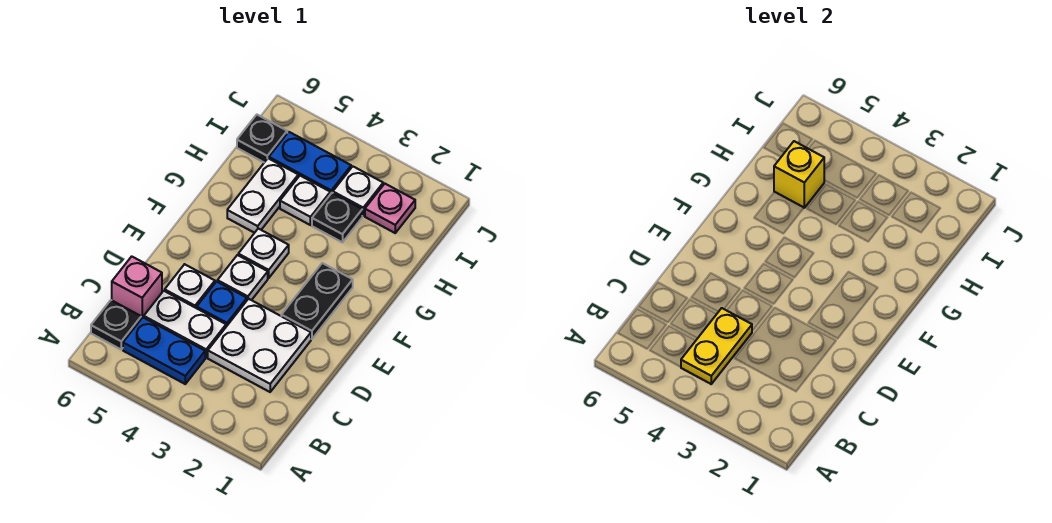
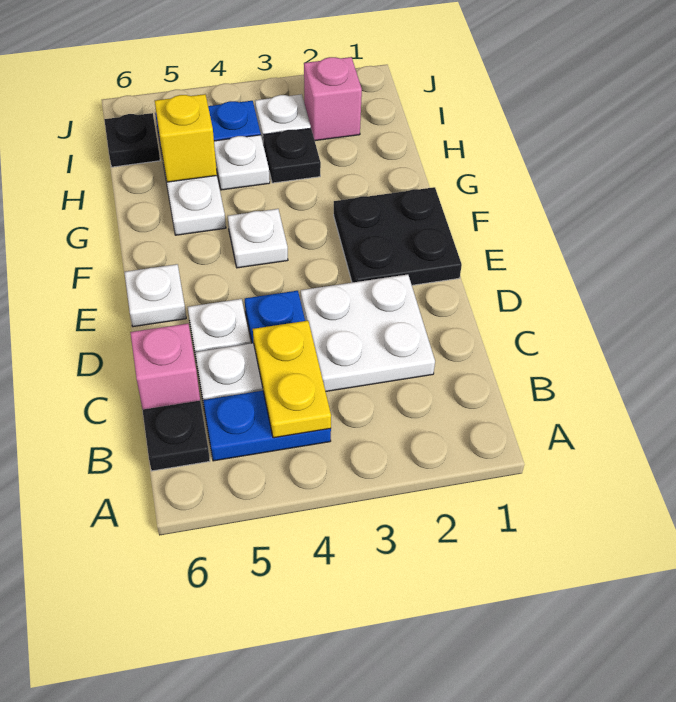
black 1x2 plate [281,263,353,339] -> black 2x2 plate [334,187,462,285]
white 1x1 plate [217,255,268,300] -> white 1x1 plate moved to [124,264,186,327]
pink 1x1 plate [365,184,415,233] -> pink 1x1 brick [304,57,362,141]

